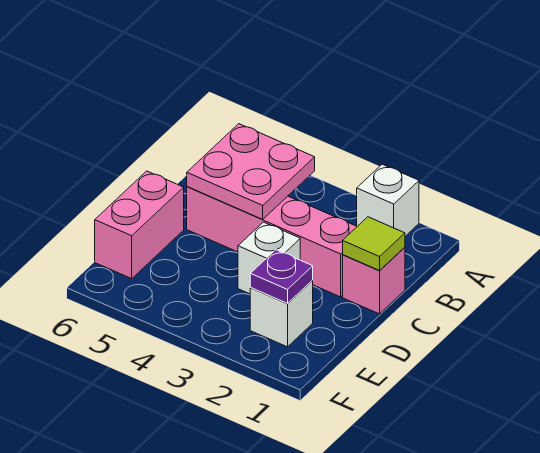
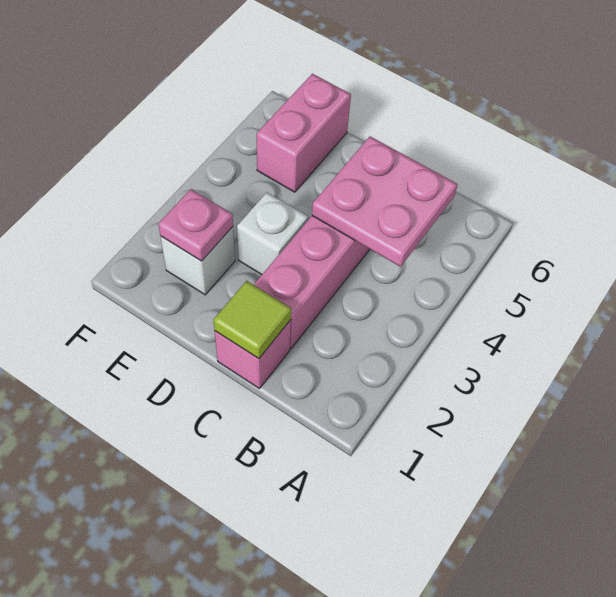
white 1x1 brick [357,164,419,236] -> none
pink 1x2 brick [95,171,184,279] -> pink 1x2 brick turned to [257,74,351,192]
purple 1x1 plate [250,250,313,303] -> pink 1x1 plate [158,189,233,261]

